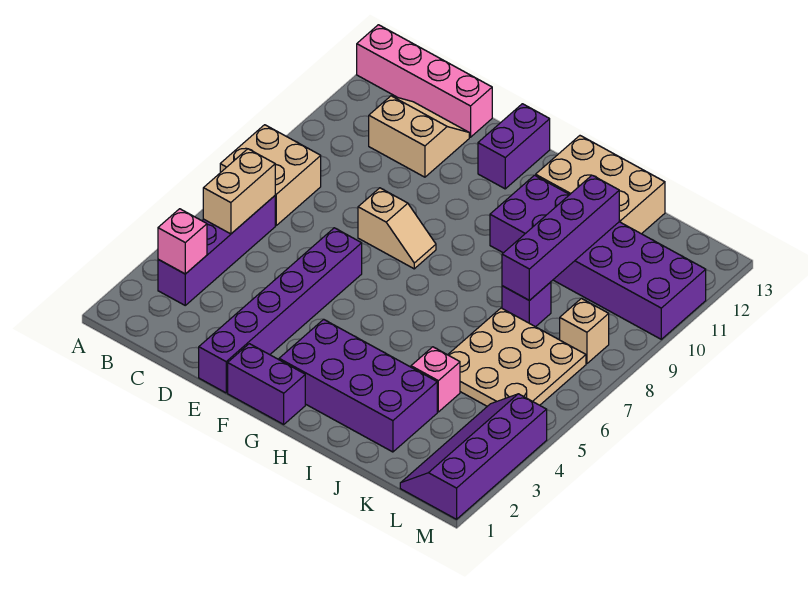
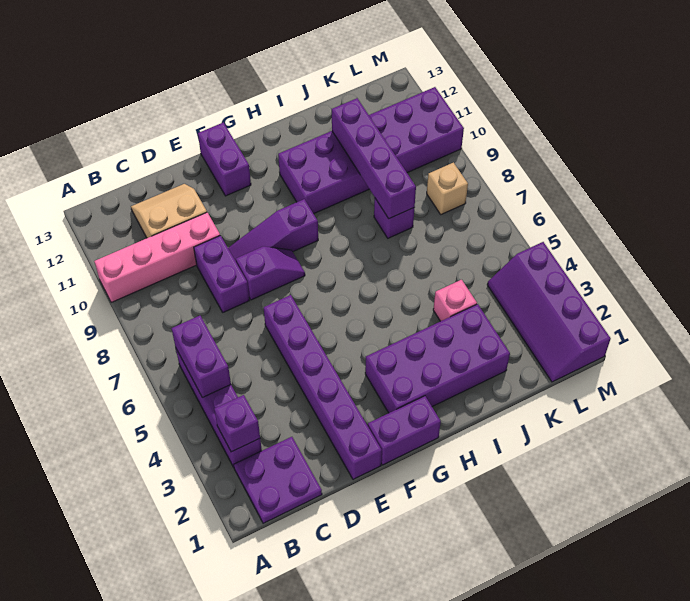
tan 2x2 brick [220,125,321,225] -> none
pink 1x4 brick [357,25,492,137] -> pink 1x4 brick moved to [94,213,220,302]
none -> purple 2x2 plate [234,437,322,523]
pink 1x1 brick [158,209,207,274] -> purple 1x1 brick [214,395,260,452]
tan 1x2 brick [203,149,275,234] -> purple 1x2 brick [171,316,231,398]
none -> purple 1x2 brick [194,236,249,312]
tan 1x2 slope [358,188,436,269] -> purple 1x2 slope [236,246,305,300]
none -> purple 1x3 slope [228,199,318,261]
tan 2x3 brick [536,136,665,234] -> none
tan 3x3 plate [448,308,586,406] -> none

